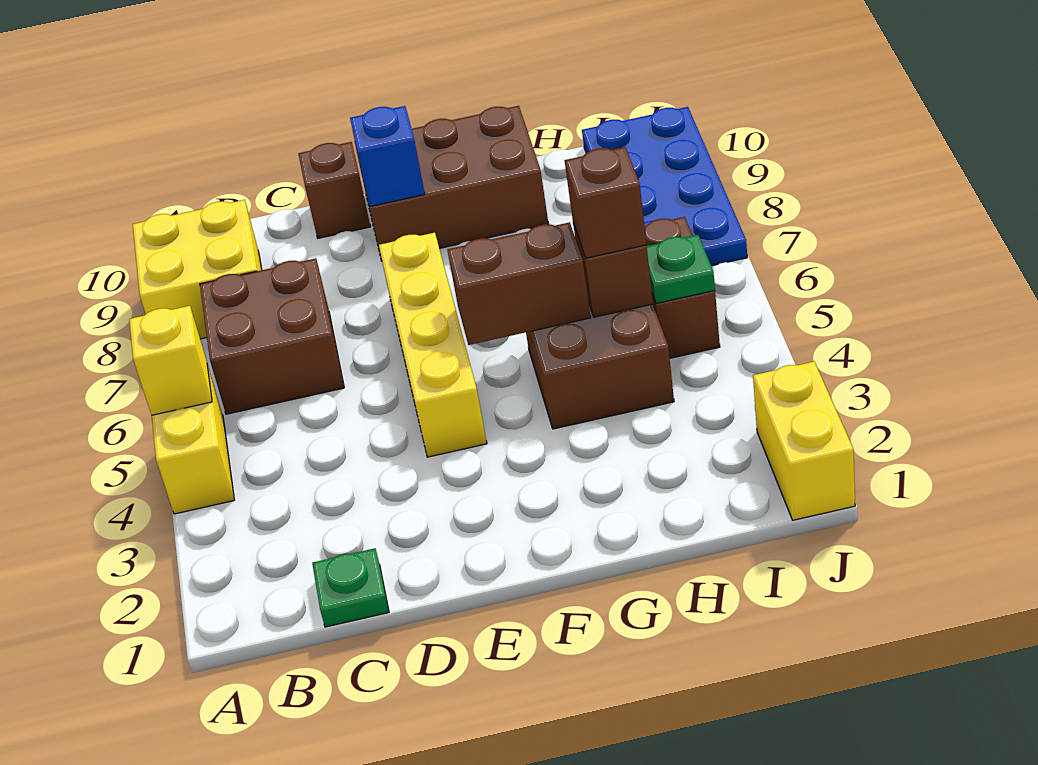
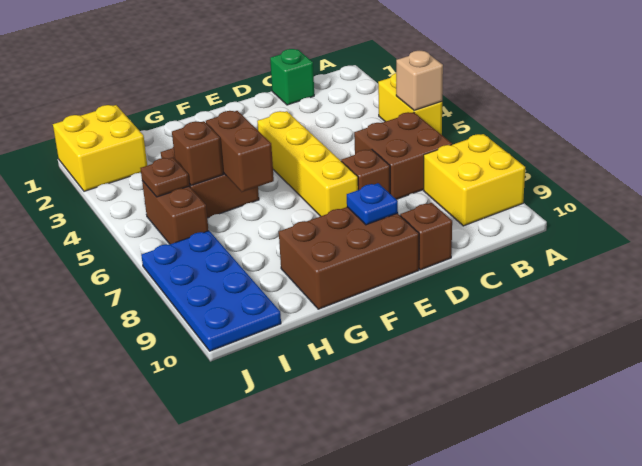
yellow 1x1 brick [129,306,212,415] -> tan 1x1 brick [396,51,443,110]
green 1x1 plate [312,548,389,627] -> green 1x1 brick [270,49,314,105]
blue 1x1 brick [350,106,425,206] -> blue 1x1 plate [347,183,398,225]
brown 1x2 brick [447,222,591,345] -> brown 1x2 brick turned to [206,111,274,192]
brown 1x1 brick [565,147,646,258] -> brown 1x1 brick moved to [341,149,390,193]
green 1x1 plate [647,235,715,303] -> brown 1x1 plate [140,157,189,197]
yellow 1x2 brick [753,362,855,520] -> yellow 2x2 brick [53,105,147,191]

